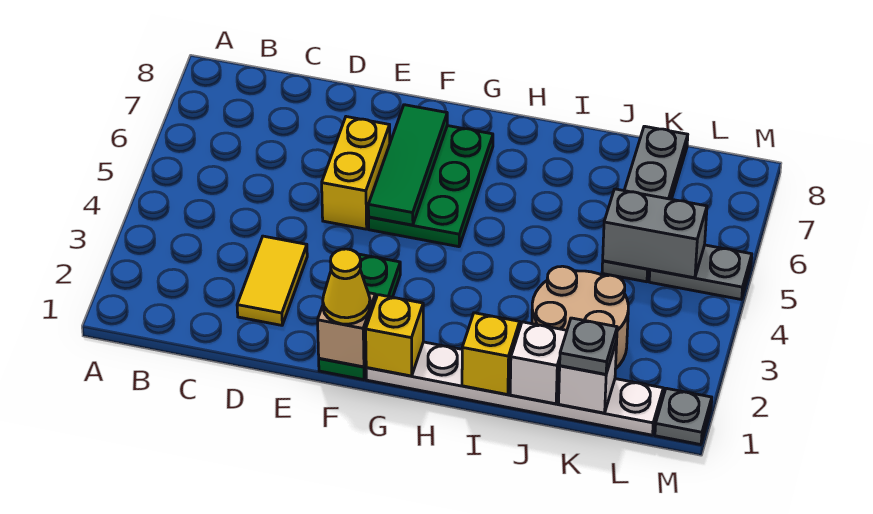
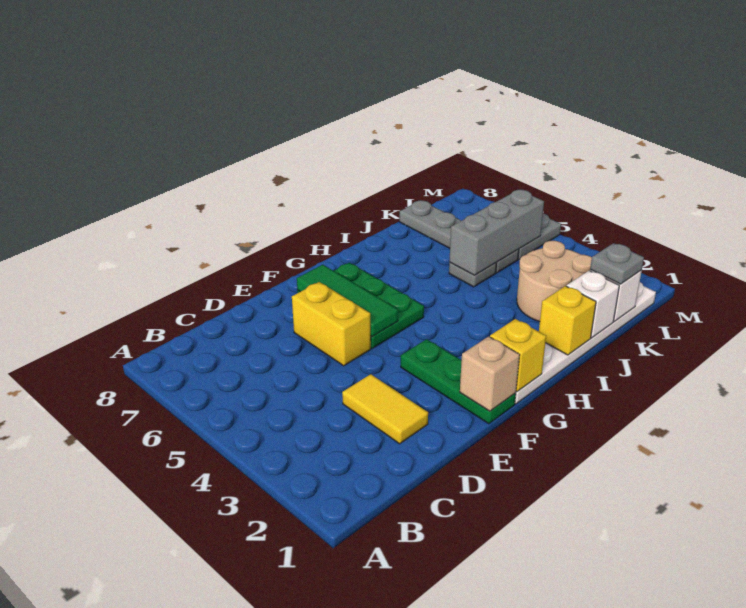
yellow 1x1 cone [323,249,370,324] -> none
grey 1x2 brick [603,189,707,278] -> grey 1x3 brick [449,190,544,275]
grey 1x1 plate [655,388,712,445] -> grey 1x1 plate moved to [449,263,496,287]

